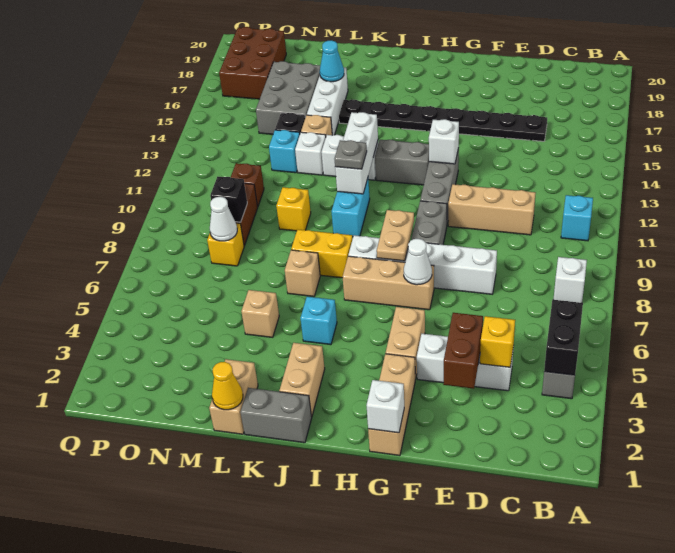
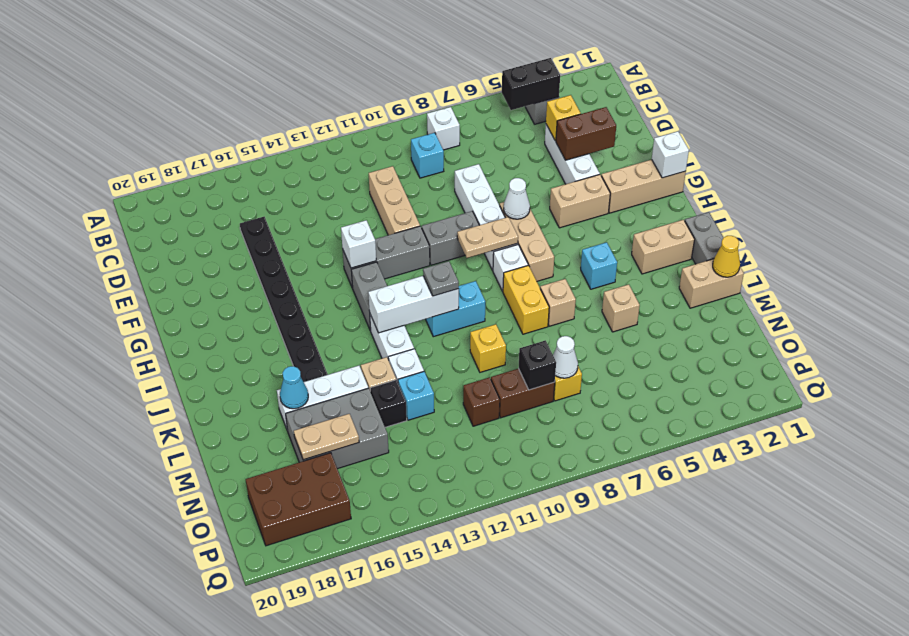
cyan 1x1 brick [561,195,593,241] -> cyan 1x1 brick moved to [411,133,444,178]
none -> tan 1x2 plate [294,414,359,460]

